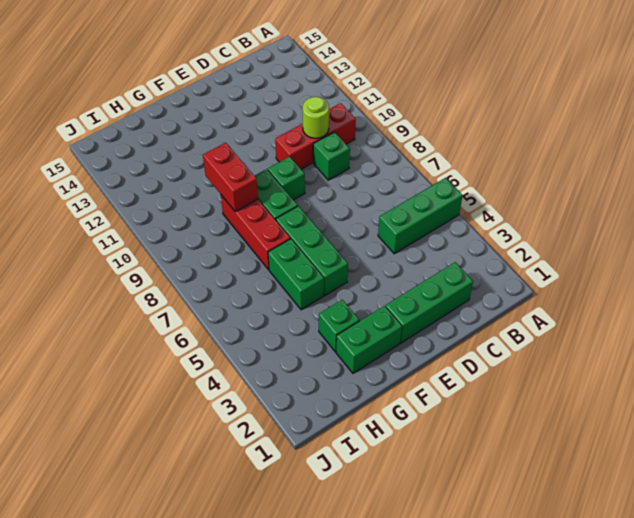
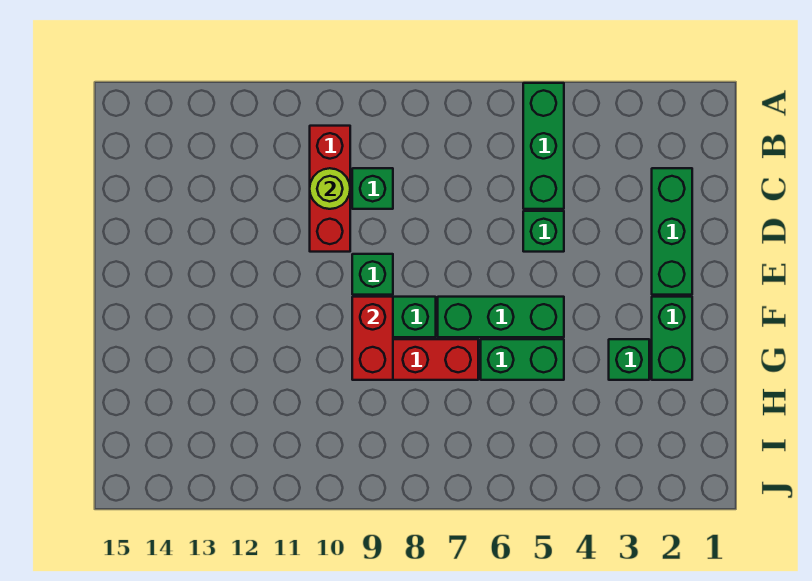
none -> green 1x1 brick [523,211,564,252]
red 1x2 brick [203,143,258,212] -> red 1x2 brick turned to [352,297,393,380]

